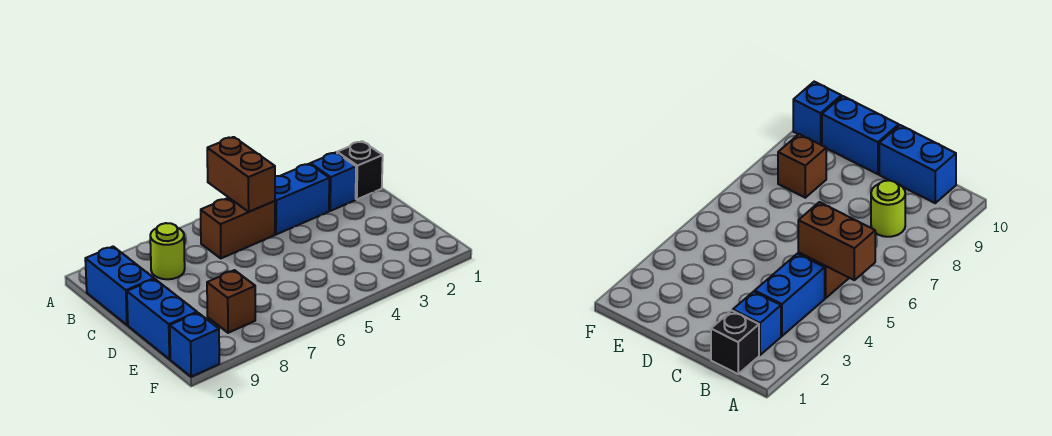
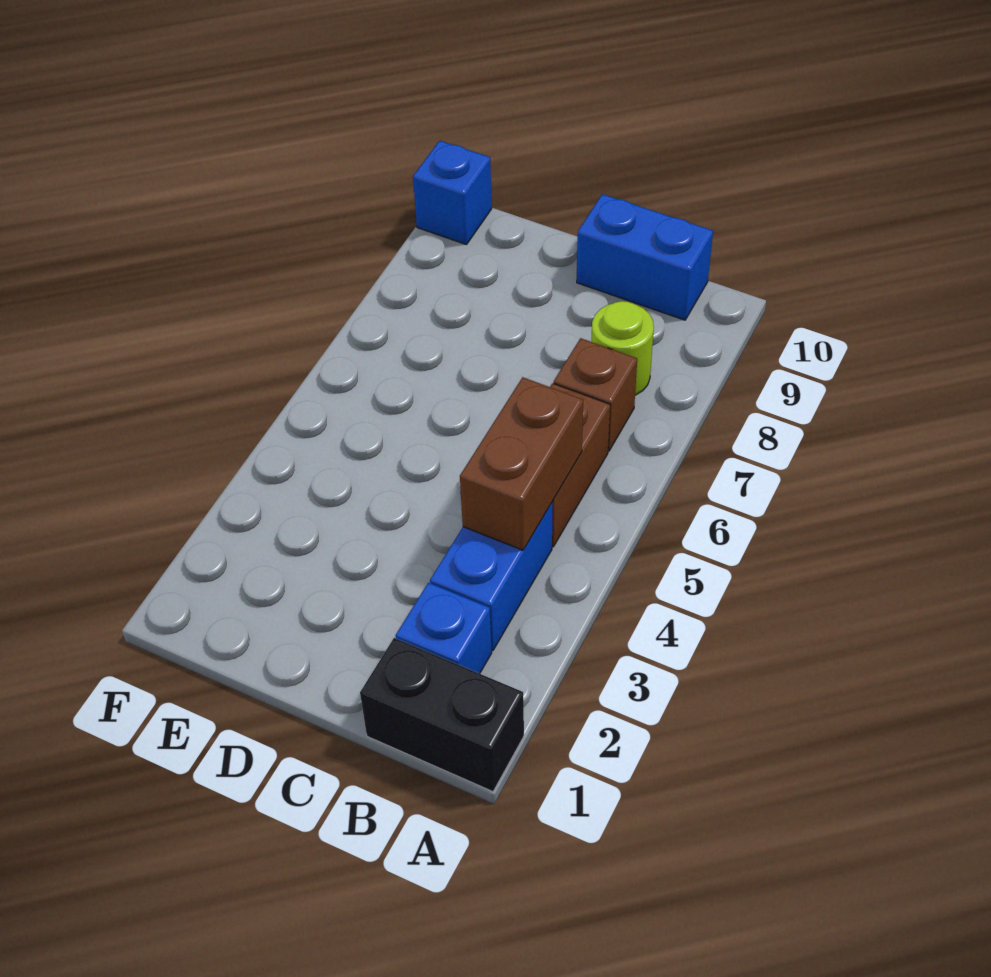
brown 1x2 brick [207,137,275,212] -> brown 1x2 brick turned to [460,377,583,550]
black 1x1 brick [337,141,383,199] -> black 1x2 brick [360,638,524,792]
blue 1x2 brick [127,279,197,359] -> none
brown 1x1 brick [207,270,255,333] -> brown 1x1 brick moved to [554,338,637,451]

